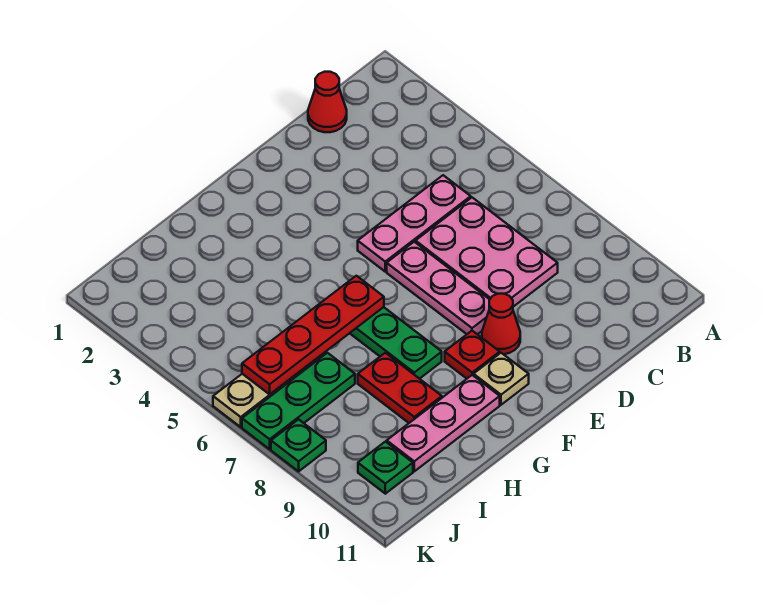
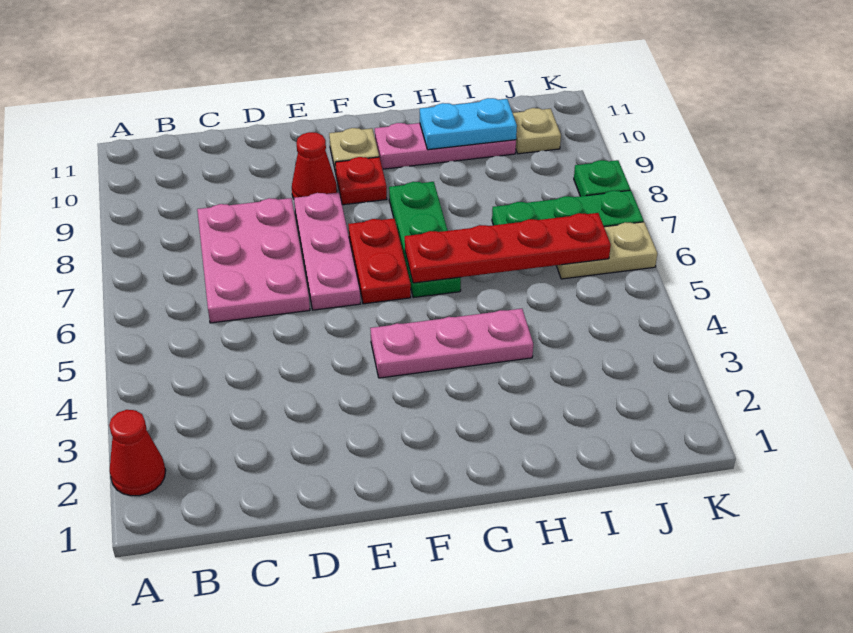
red 1x1 cone [308,72,347,132] -> red 1x1 cone moved to [109,410,166,496]
pink 1x3 plate [358,175,471,271] -> pink 1x3 plate moved to [370,309,533,378]
red 1x2 plate [358,353,442,423] -> red 1x2 plate moved to [348,218,411,304]
none -> cyan 1x2 plate [420,98,517,150]
green 1x1 plate [358,442,413,494] -> tan 1x1 plate [513,108,561,154]

